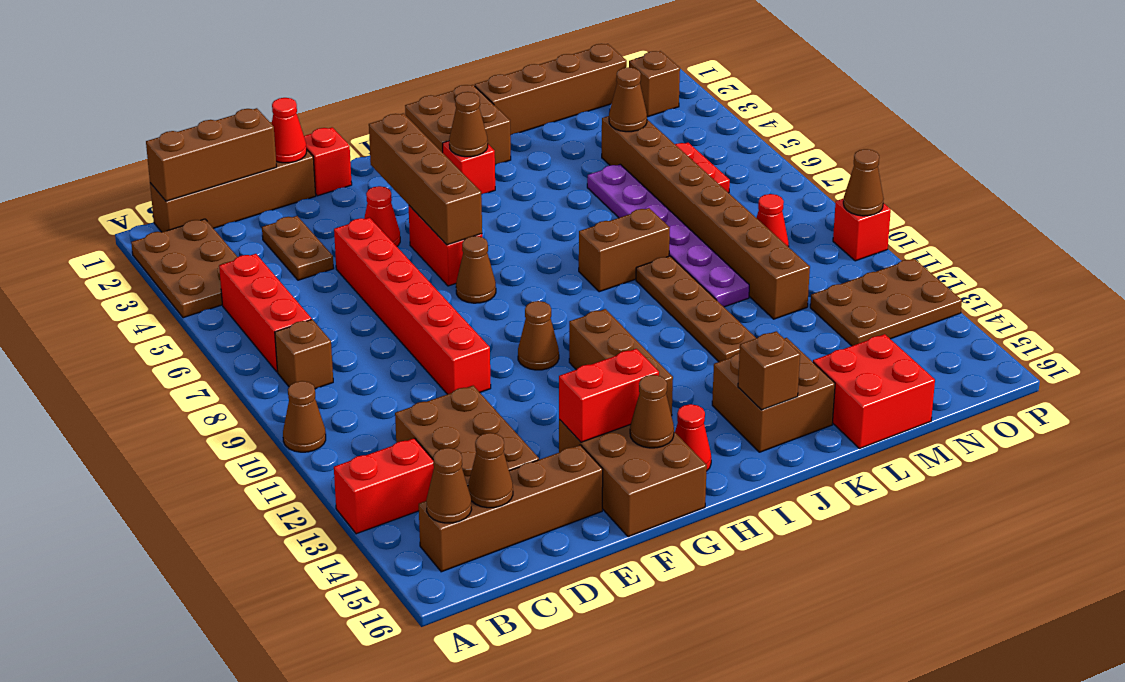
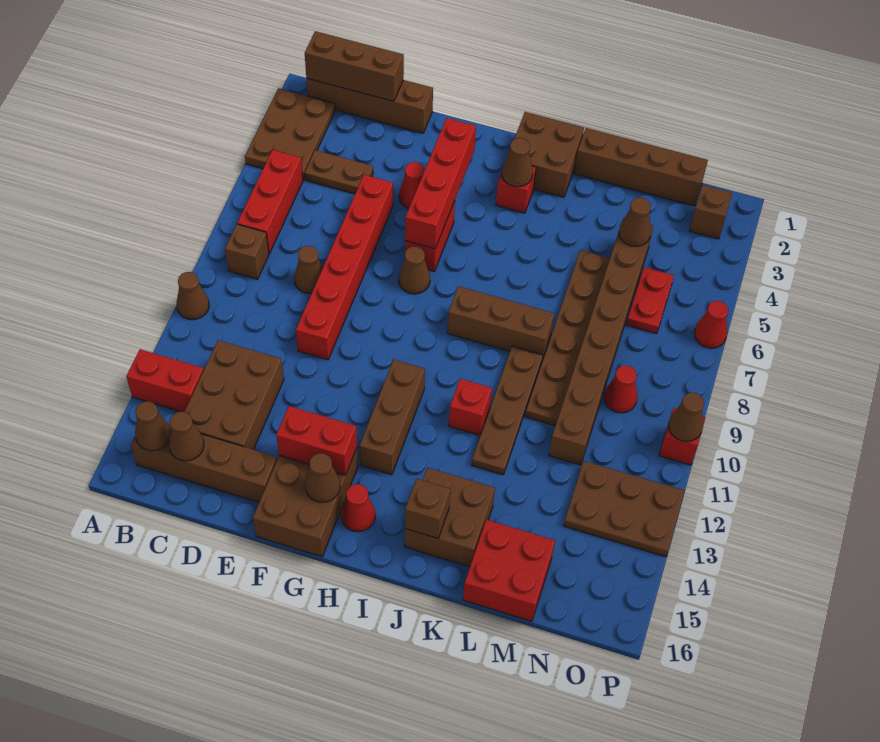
brown 1x2 plate [262,216,334,280] -> brown 1x2 plate turned to [304,150,373,194]
red 1x1 cone [272,98,307,163] -> red 1x1 cone moved to [694,301,728,348]
red 1x1 brick [304,127,352,196] -> red 1x1 brick moved to [449,379,492,435]
brown 1x4 brick [369,113,482,245] -> red 1x4 brick [405,118,476,249]
brown 1x1 cone [518,301,559,370] -> brown 1x1 cone moved to [294,246,323,294]
brown 1x2 brick [579,208,670,292] -> brown 1x3 brick [447,286,554,359]
purple 1x6 plate [587,164,749,307] -> brown 1x6 plate [525,250,610,426]

